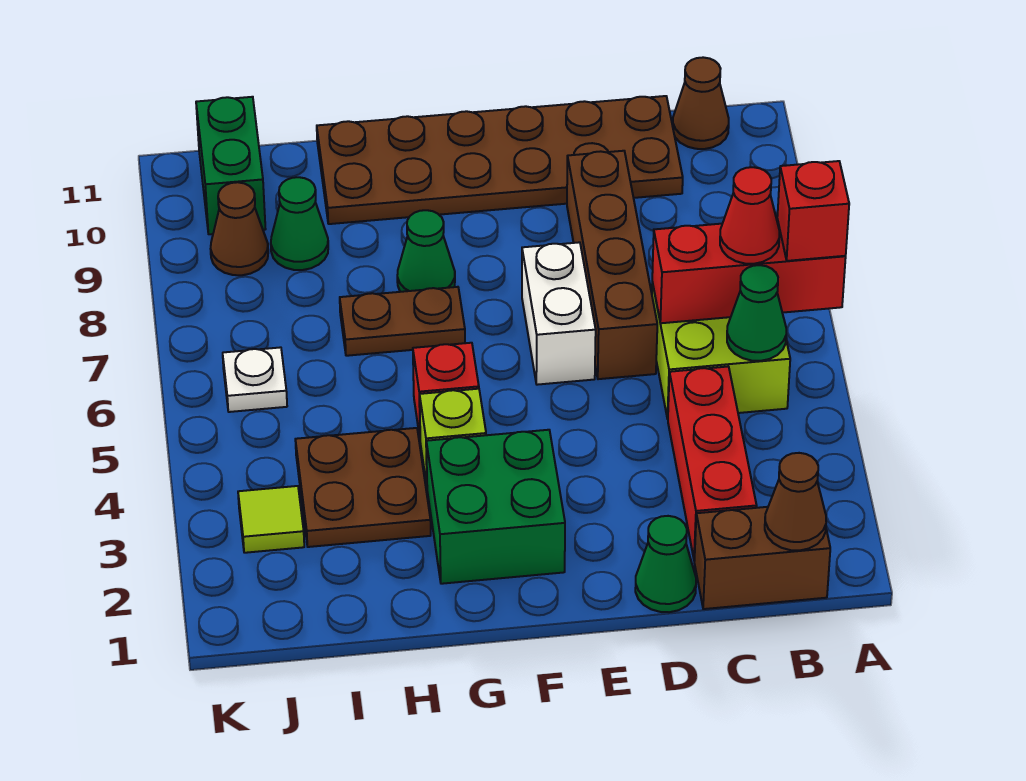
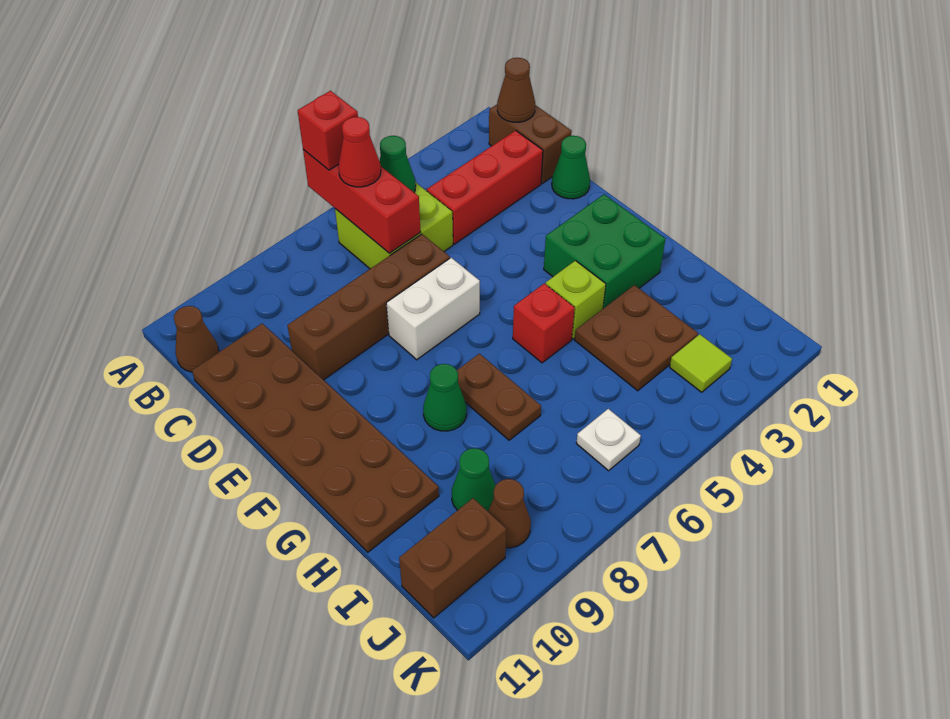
green 1x2 brick [196,97,265,234] -> brown 1x2 brick [399,498,506,618]

